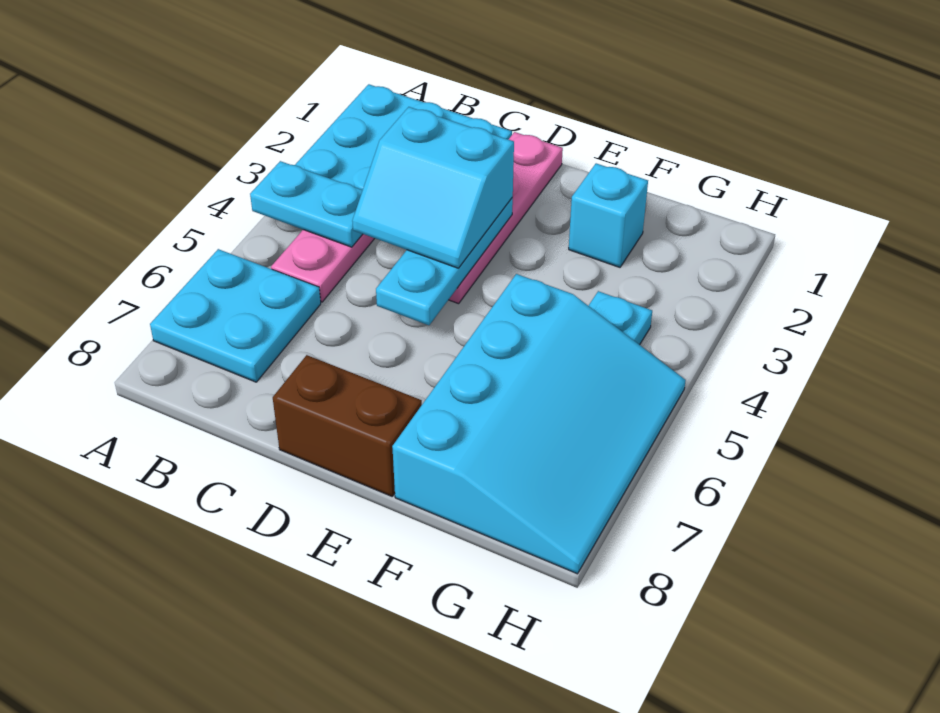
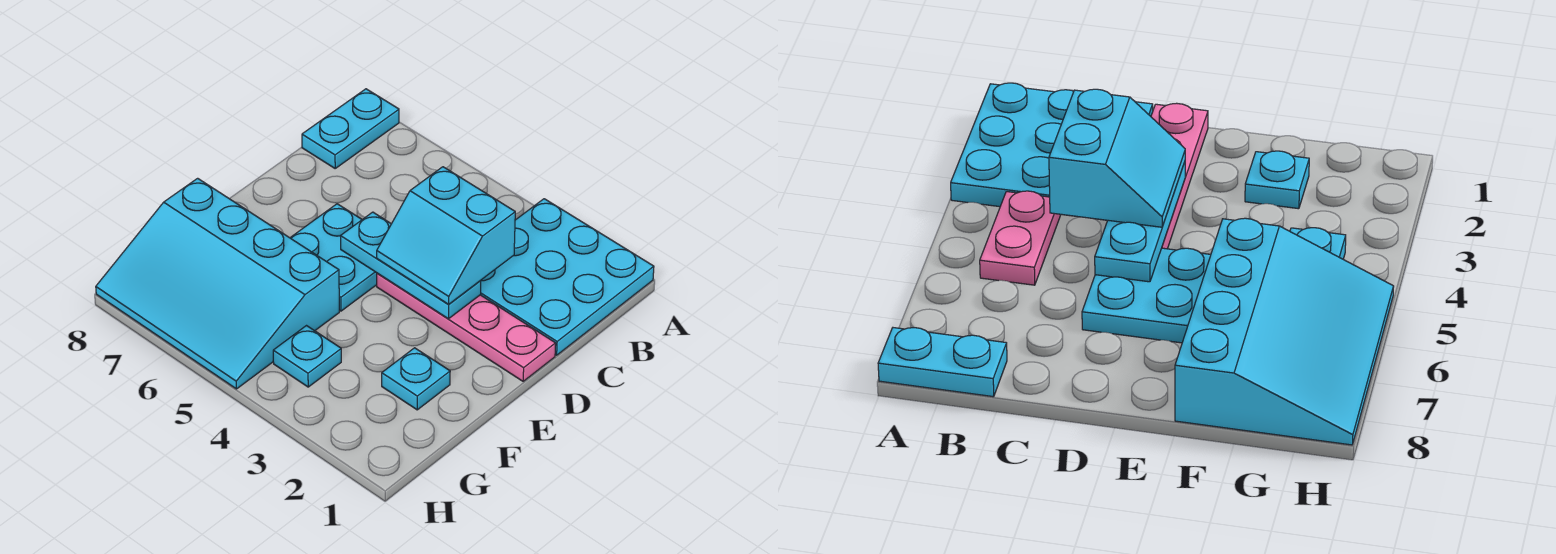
cyan 1x2 plate [250,161,363,247] -> cyan 1x2 plate moved to [302,89,399,168]
cyan 2x2 plate [150,249,321,382] -> cyan 2x2 plate moved to [290,204,377,311]
cyan 2x2 slope [352,107,514,268] -> cyan 2x2 slope turned to [377,167,515,304]
brown 1x2 brick [273,355,422,496] -> none
cyan 1x1 brick [569,163,648,267] -> cyan 1x1 plate [382,348,450,410]

